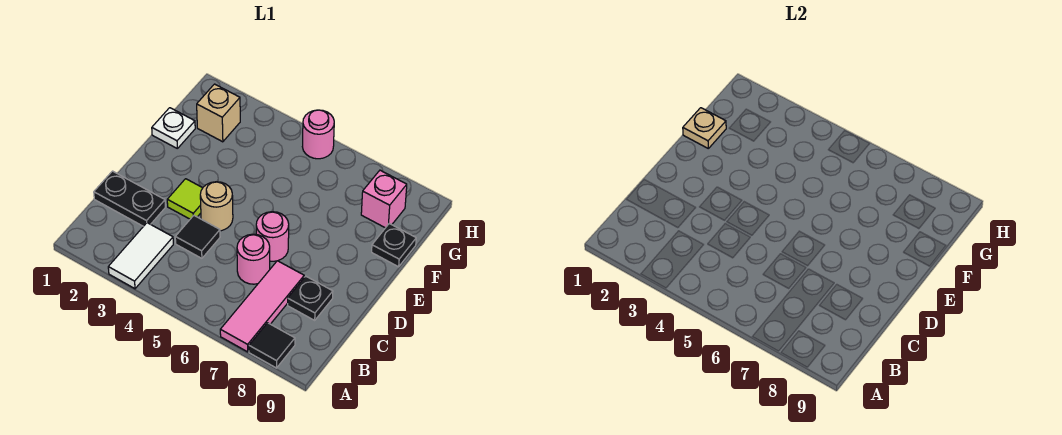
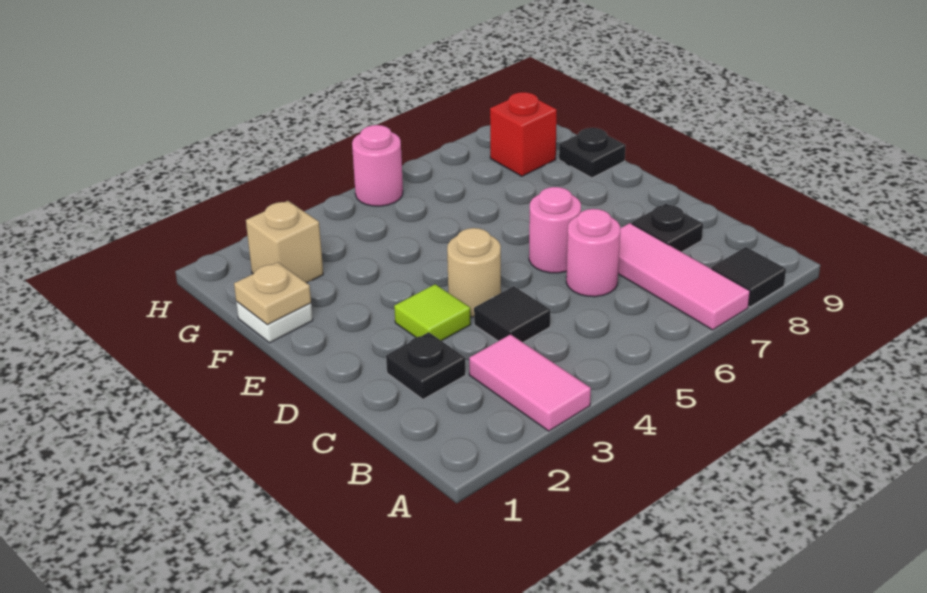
white 1x2 tile [108,223,173,289] -> pink 1x2 tile [469,334,591,431]
black 1x2 plate [94,171,165,226] -> black 1x1 plate [386,332,466,399]
pink 1x1 brick [361,170,407,228] -> red 1x1 brick [490,92,557,176]

